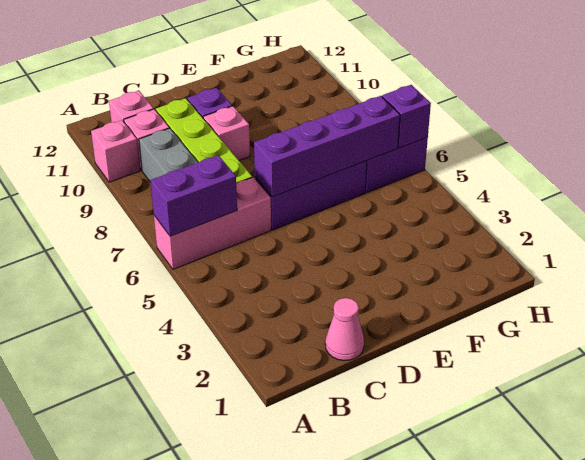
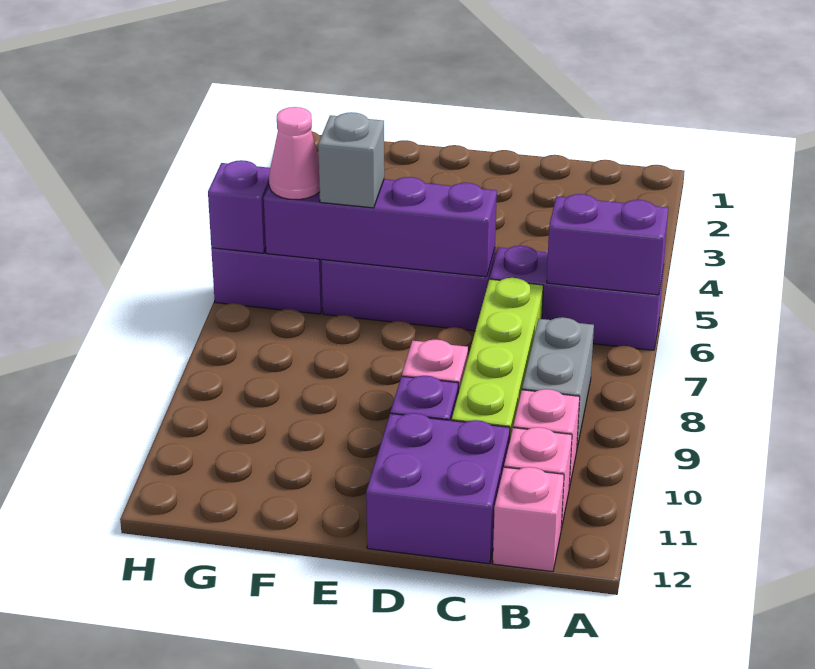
pink 1x3 brick [154,177,271,269] -> purple 1x3 brick [490,246,664,350]
pink 1x1 brick [91,120,140,182] -> pink 1x1 brick moved to [493,467,564,572]
pink 1x1 cone [325,298,364,360] -> pink 1x1 cone moved to [269,107,320,200]
none -> purple 2x2 brick [366,413,510,564]
none -> grey 1x1 brick [318,112,384,208]

